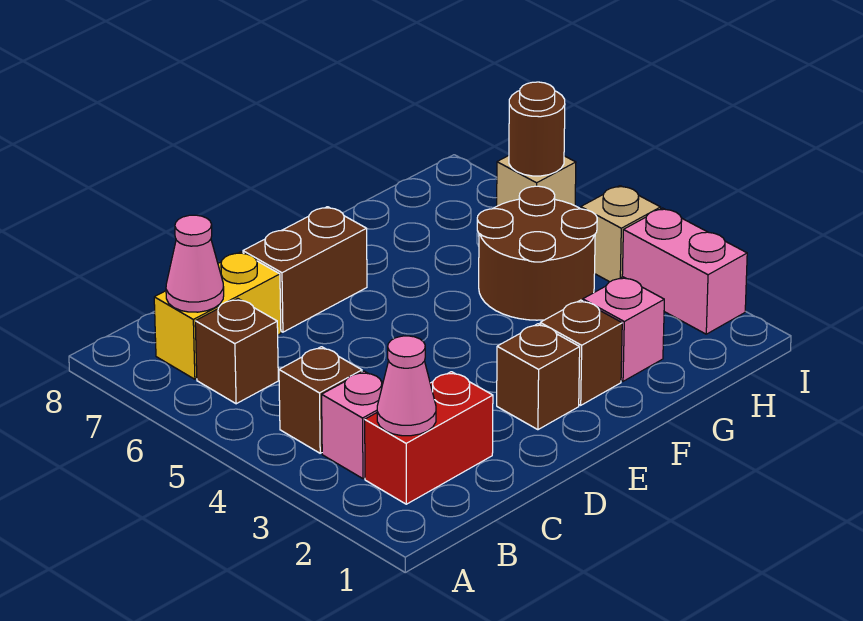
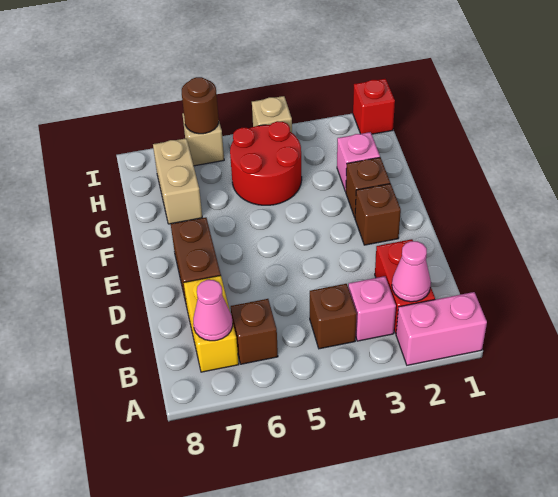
brown 2x2 round brick [477,186,597,320] -> red 2x2 round brick [230,121,302,205]
none -> tan 1x2 brick [153,138,202,224]
none -> red 1x1 brick [353,79,395,134]
pink 1x2 brick [622,208,747,334] -> pink 1x2 brick moved to [396,292,487,365]

